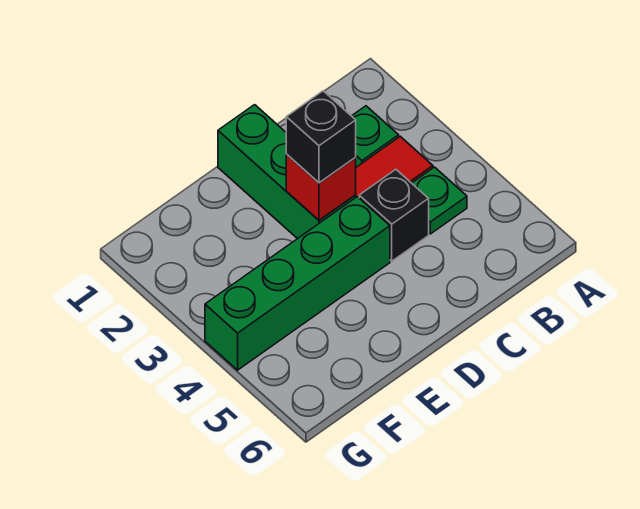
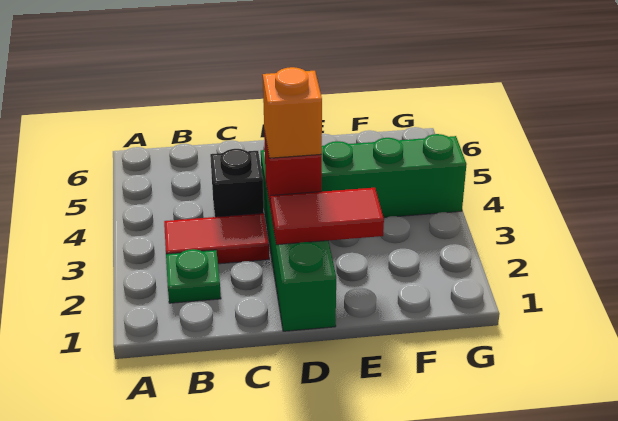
green 1x1 plate [412,167,467,234] -> none
none -> red 1x2 tile [270,188,384,245]
black 1x1 brick [286,91,356,183] -> orange 1x1 brick [263,67,322,158]

